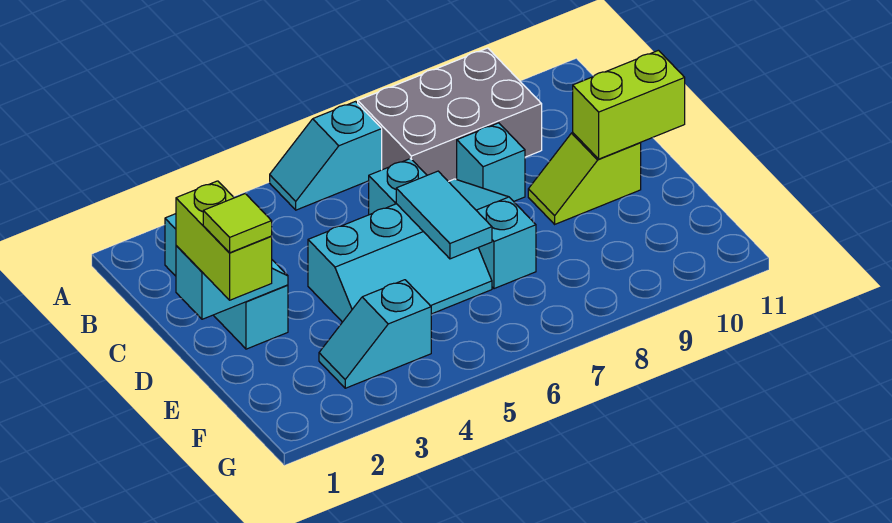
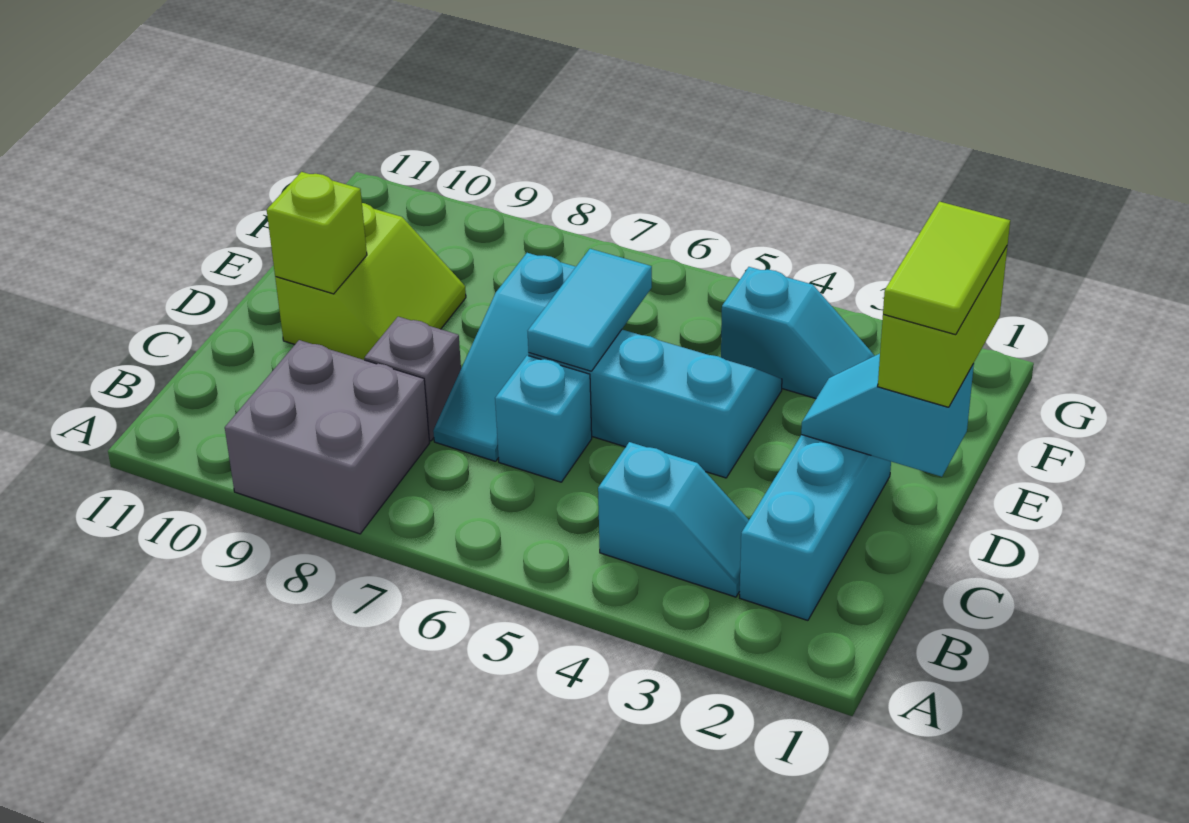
cyan 1x2 slope [270,102,382,210] -> cyan 1x2 slope moved to [598,442,749,597]
grey 2x3 brick [358,48,542,181] -> grey 2x2 brick [225,340,430,534]
cyan 1x1 brick [457,123,525,201] -> grey 1x1 brick [364,317,461,441]
lime 1x2 slope [528,133,641,224] -> lime 2x2 slope [275,203,466,360]
lime 1x2 brick [573,50,685,159] -> lime 1x1 brick [267,172,367,294]
lime 1x1 tile [203,194,272,253] -> lime 1x2 tile [883,201,1010,335]

